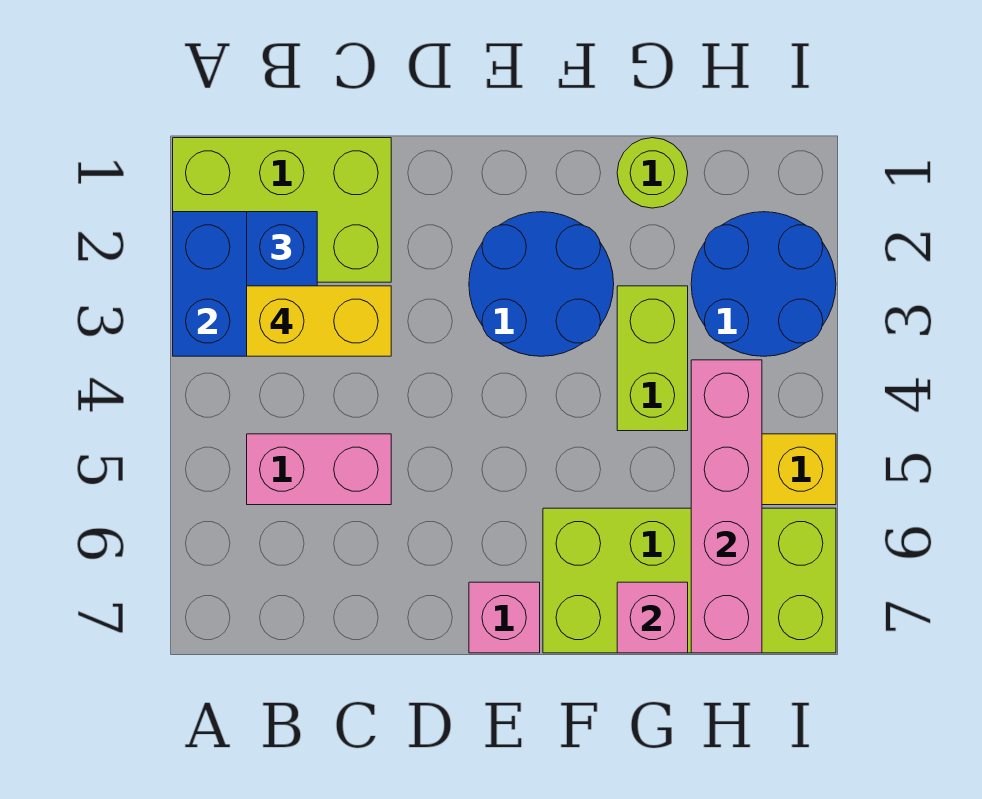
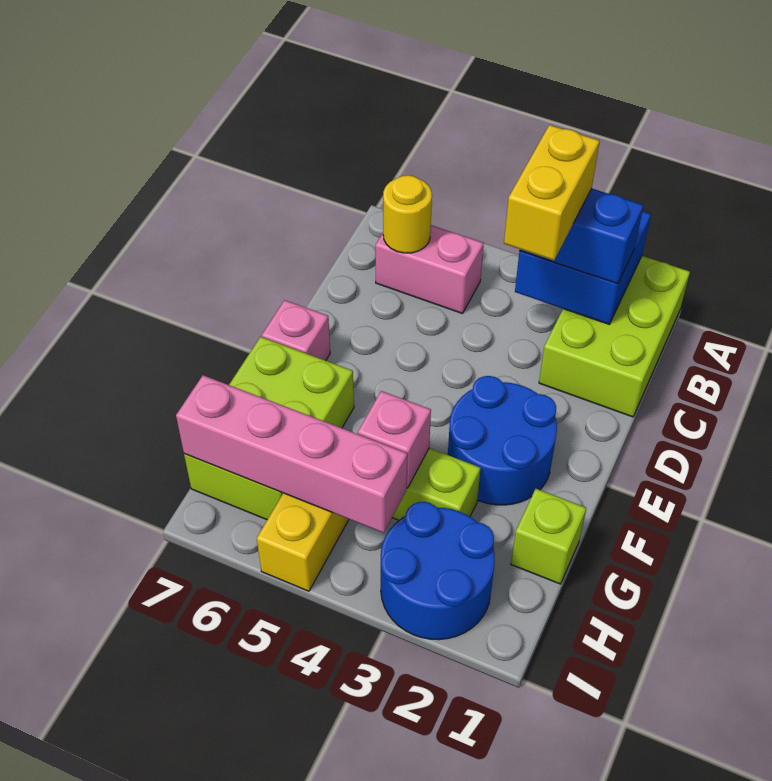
pink 1x2 brick [247,434,391,505] -> pink 1x2 brick turned to [375,225,484,314]
none -> yellow 1x1 round brick [383,175,432,253]
lime 2x4 brick [543,508,836,653] -> lime 2x3 brick [184,337,354,520]
lime 1x1 round brick [617,138,688,208] -> lime 1x1 brick [511,489,586,584]
pink 1x1 brick [617,582,688,653] -> pink 1x1 brick moved to [358,391,431,488]

